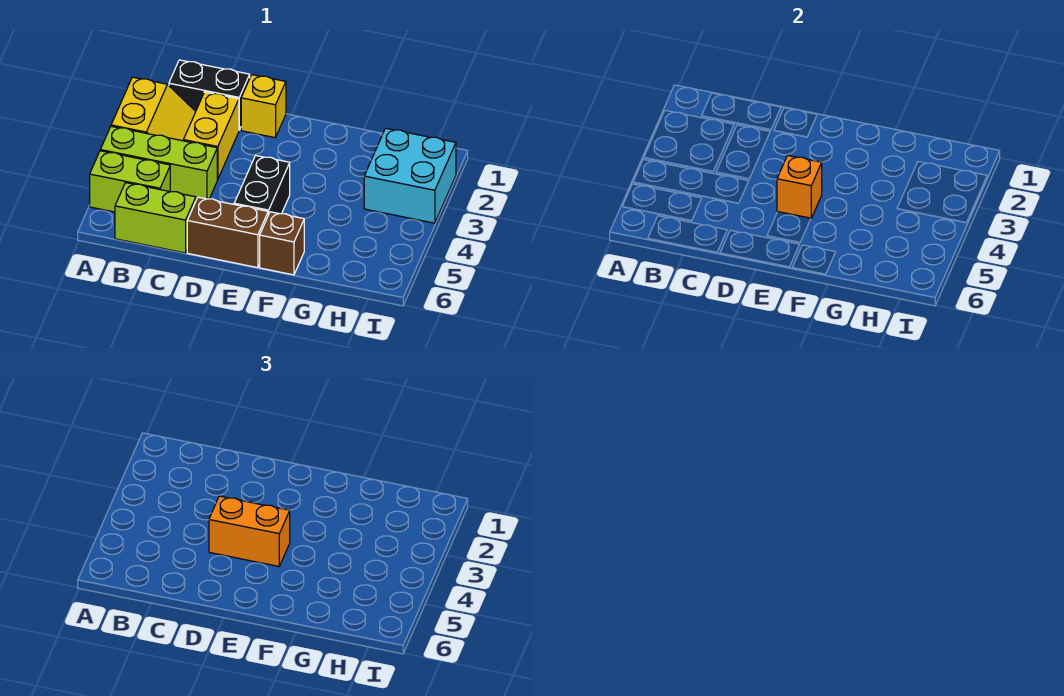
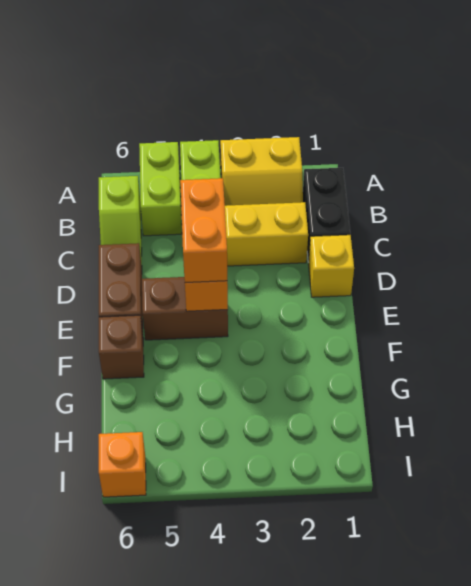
lime 1x2 brick [115,183,196,253] -> lime 1x2 slope [99,176,142,265]
black 1x2 brick [234,156,290,215] -> brown 1x2 brick [142,277,228,340]
cyan 2x2 brick [364,128,456,223] -> none
none -> orange 1x1 brick [99,432,146,497]

